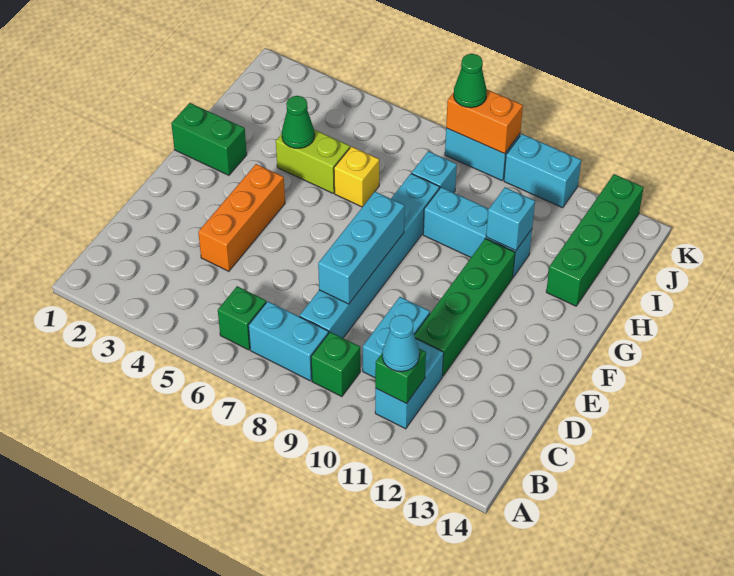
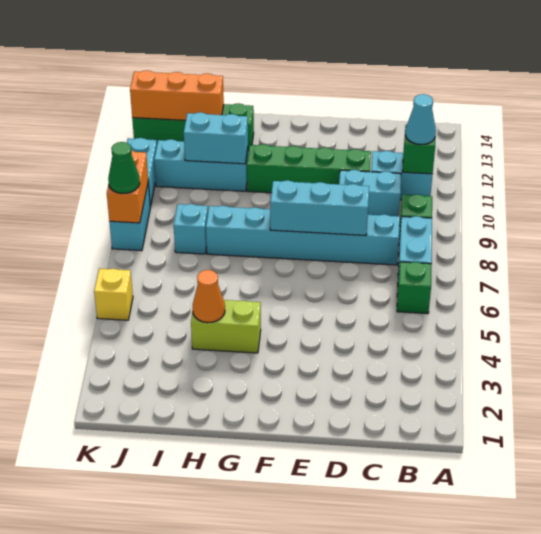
orange 1x3 brick [198,164,285,271] -> orange 1x3 brick moved to [130,70,224,121]
green 1x2 brick [171,103,247,175] -> none
lime 1x2 brick [276,130,350,193] -> lime 1x2 brick turned to [191,300,261,353]
green 1x1 cone [282,96,315,148] -> orange 1x1 cone [193,270,225,323]
yellow 1x1 brick [334,147,379,207] -> yellow 1x1 brick moved to [94,268,133,320]
cyan 1x3 brick [423,187,532,277] -> cyan 1x3 brick turned to [154,139,248,191]
cyan 1x1 brick [486,187,535,251] -> cyan 1x2 brick [184,112,248,164]

